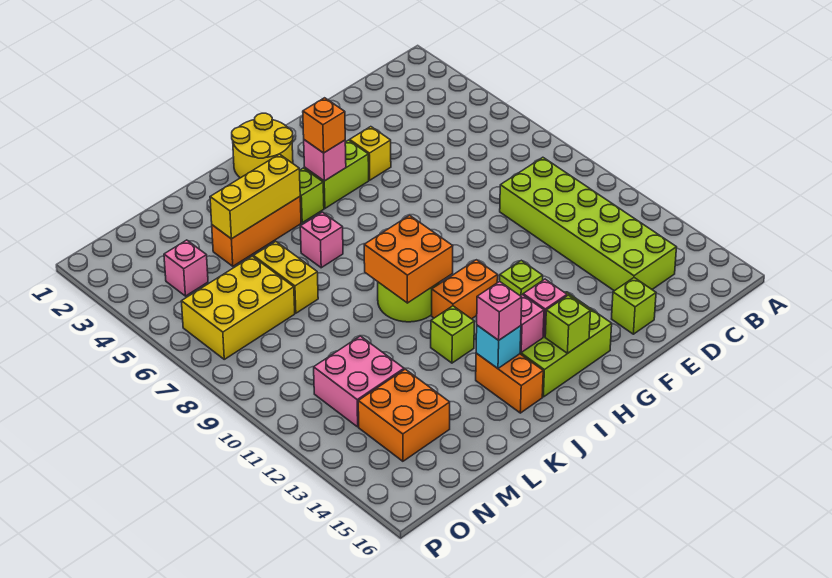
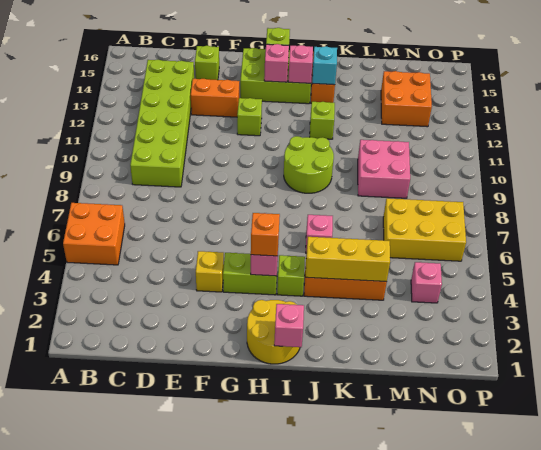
orange 1x2 brick [432,260,498,319] -> orange 1x2 brick moved to [191,79,239,117]
orange 2x2 brick [364,215,453,303] -> orange 2x2 brick moved to [63,203,125,265]
pink 1x1 brick [477,281,522,340] -> pink 1x1 brick moved to [274,304,304,347]
yellow 1x2 brick [253,242,318,313] -> none
pink 2x2 brick [314,336,404,427] -> pink 2x2 brick moved to [358,140,410,198]

